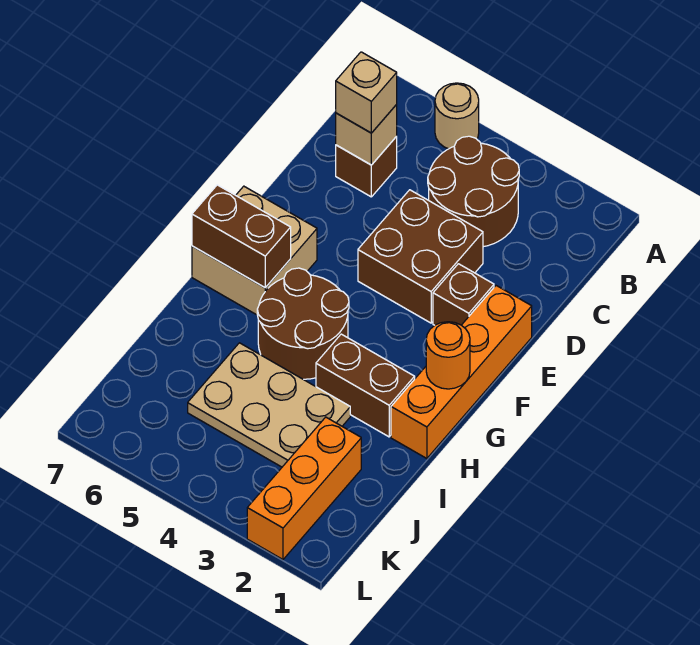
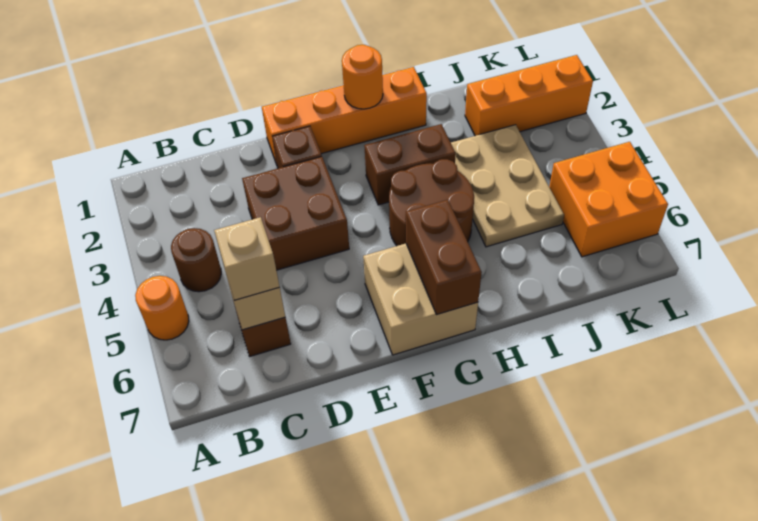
tan 1x1 round brick [435,83,479,149] -> orange 1x1 round brick [135,276,189,340]
brown 2x2 round brick [428,136,519,247] -> brown 1x1 round brick [171,228,221,292]
brown 1x2 brick [316,334,415,437] -> brown 1x2 brick turned to [364,124,456,205]
none -> orange 2x2 brick [549,142,668,257]

